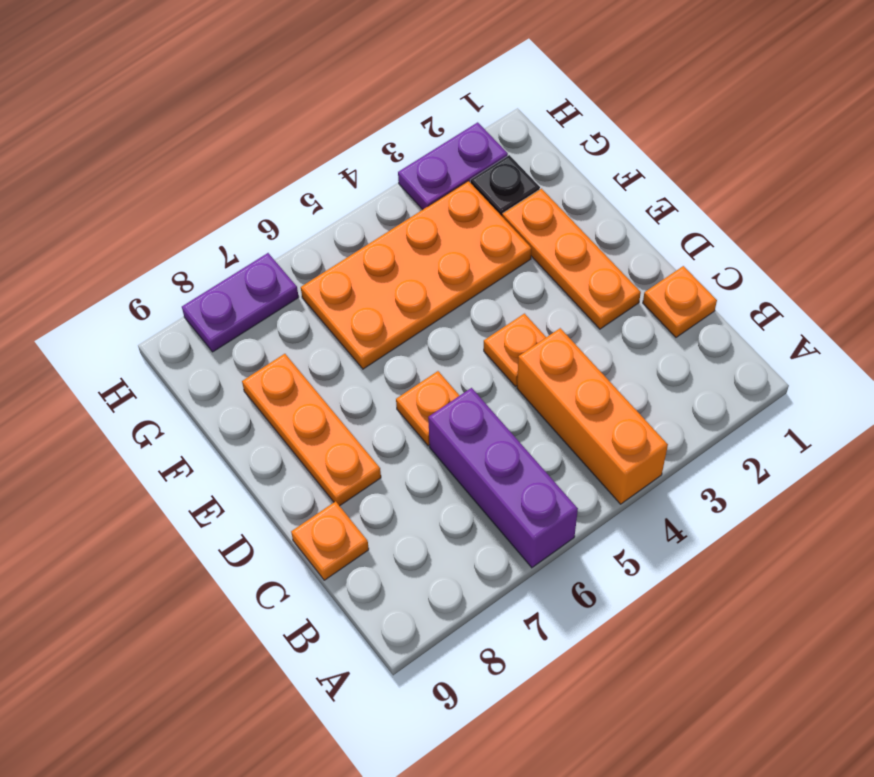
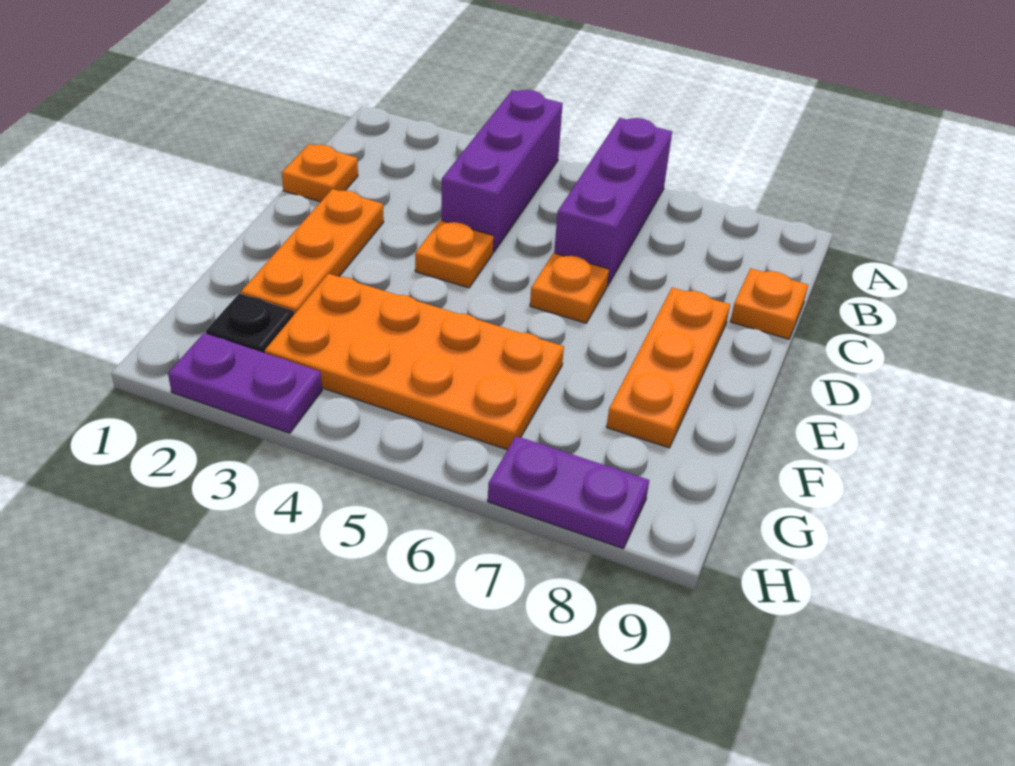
orange 1x3 brick [517,328,668,504] -> purple 1x3 brick [441,90,563,252]

